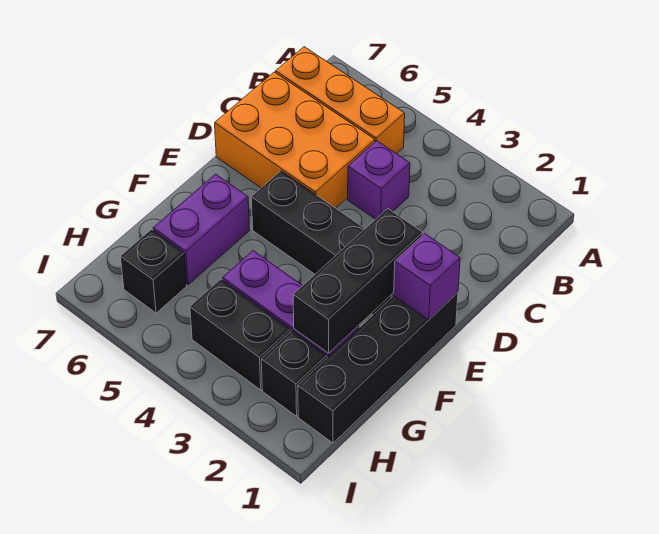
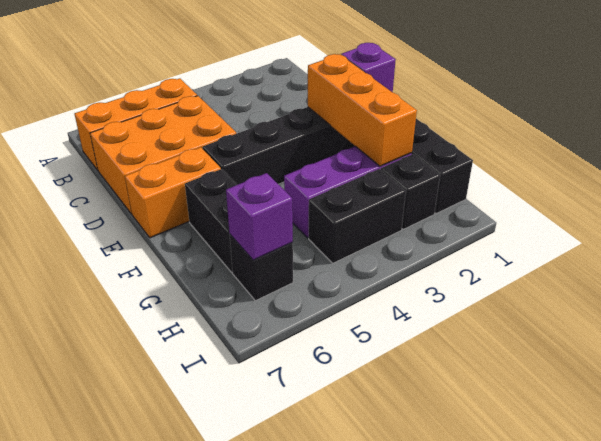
purple 1x1 brick [348,141,410,219] -> purple 1x1 brick moved to [226,173,293,260]
black 1x3 brick [293,209,423,353] -> orange 1x3 brick [308,54,417,166]
none -> orange 1x2 brick [125,147,221,238]
purple 1x2 brick [153,174,250,284] -> black 1x2 brick [185,169,237,272]

